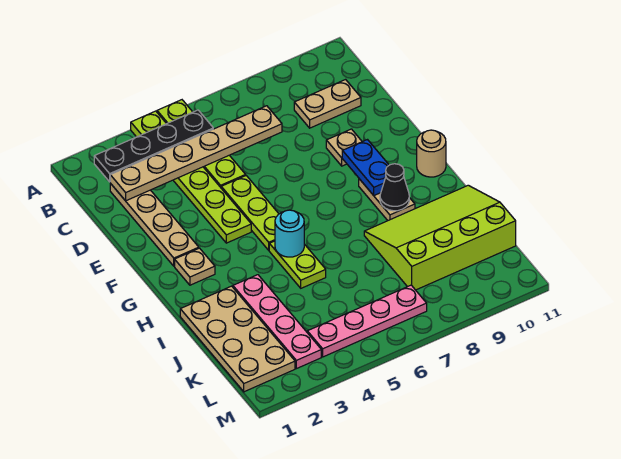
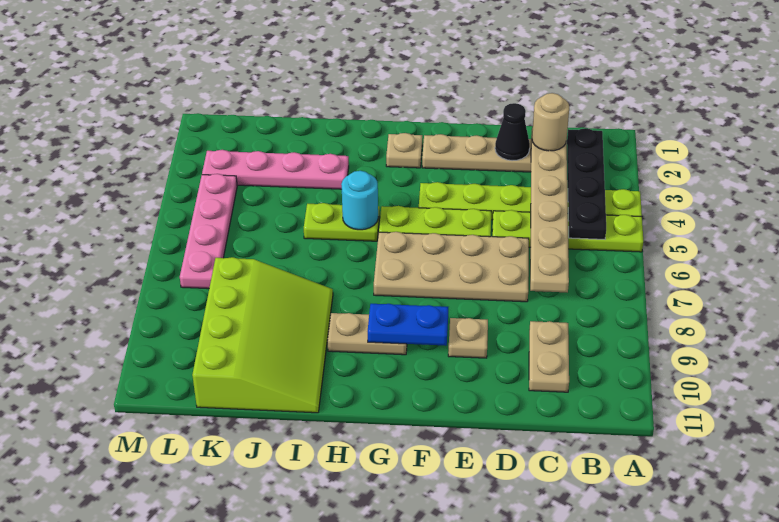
tan 1x1 round brick [417,130,446,177] -> tan 1x1 round brick moved to [532,93,569,151]
black 1x1 cone [380,164,409,211] -> black 1x1 cone moved to [495,103,530,161]
tan 2x4 plate [180,286,295,392] -> tan 2x4 plate moved to [374,232,529,302]

